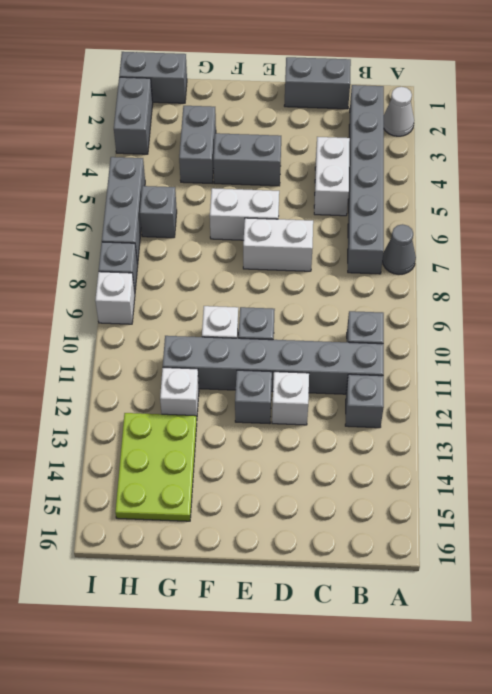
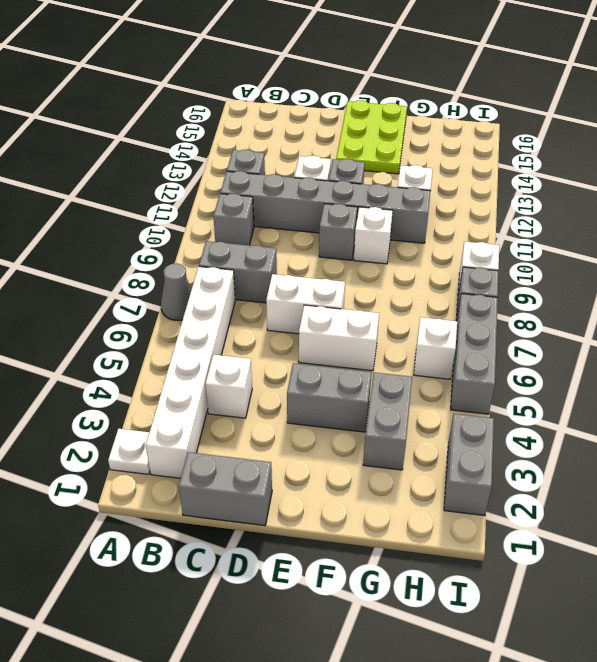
white 1x1 cone [384,87,414,136] -> white 1x1 plate [108,429,150,474]
grey 1x6 brick [348,85,384,274] -> white 1x6 brick [146,267,235,478]
white 1x2 brick [314,137,350,216] -> white 1x1 brick [205,355,252,418]
lime 2x3 plate [115,413,197,521] -> lime 2x3 plate moved to [336,100,407,174]
grey 1x2 brick [119,52,187,103] -> grey 1x2 brick moved to [199,241,277,303]
grey 1x1 brick [140,186,177,238] -> white 1x1 brick [414,317,457,379]

